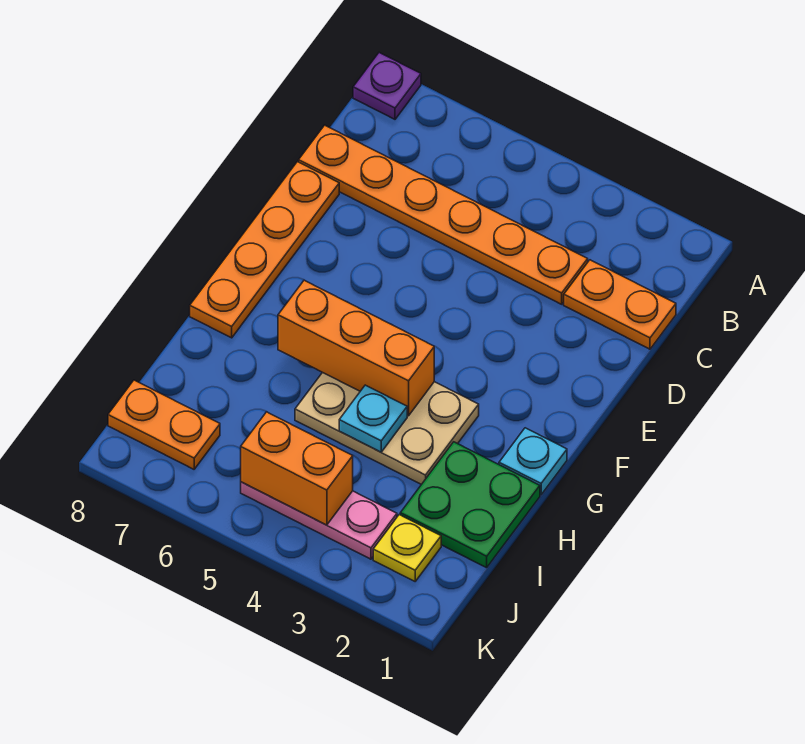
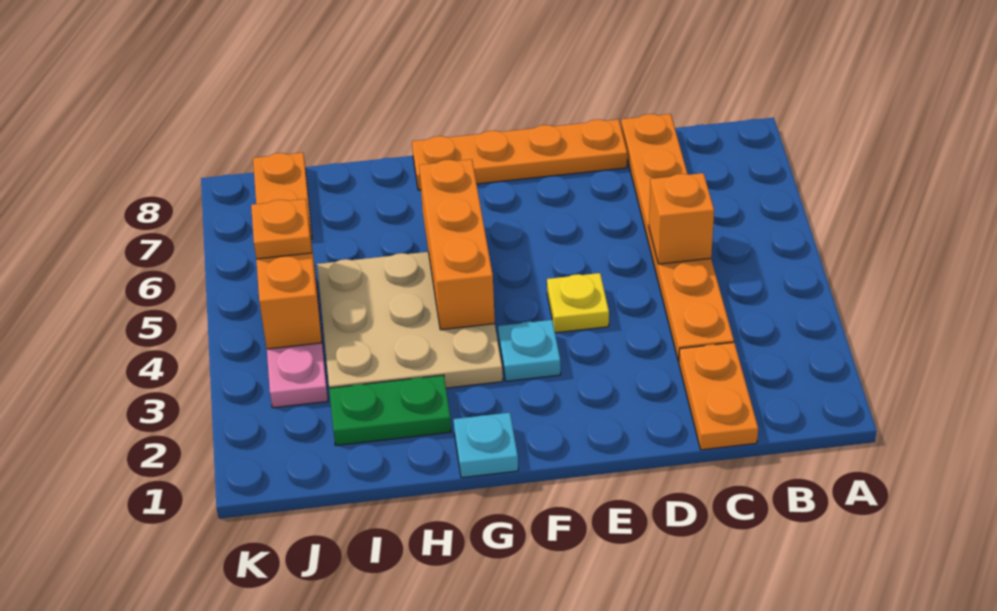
purple 1x1 plate [353,53,421,119] -> none
none -> orange 1x1 brick [649,173,714,264]
tan 2x3 plate [295,372,479,484] -> tan 3x3 plate [317,252,503,388]
green 2x2 plate [400,442,540,568] -> green 1x2 plate [329,375,451,445]
cyan 1x1 plate [339,385,407,452] -> cyan 1x1 plate moved to [498,320,561,381]
yellow 1x1 plate [373,515,441,581] -> yellow 1x1 plate moved to [547,273,609,333]
none -> orange 1x1 plate [251,199,312,259]

